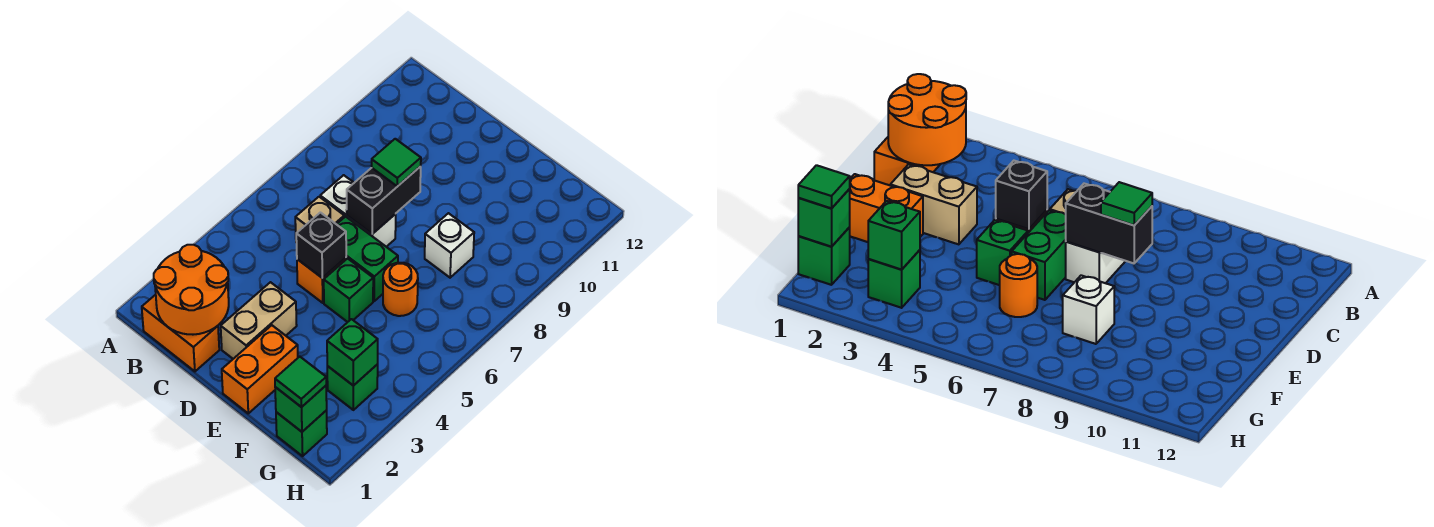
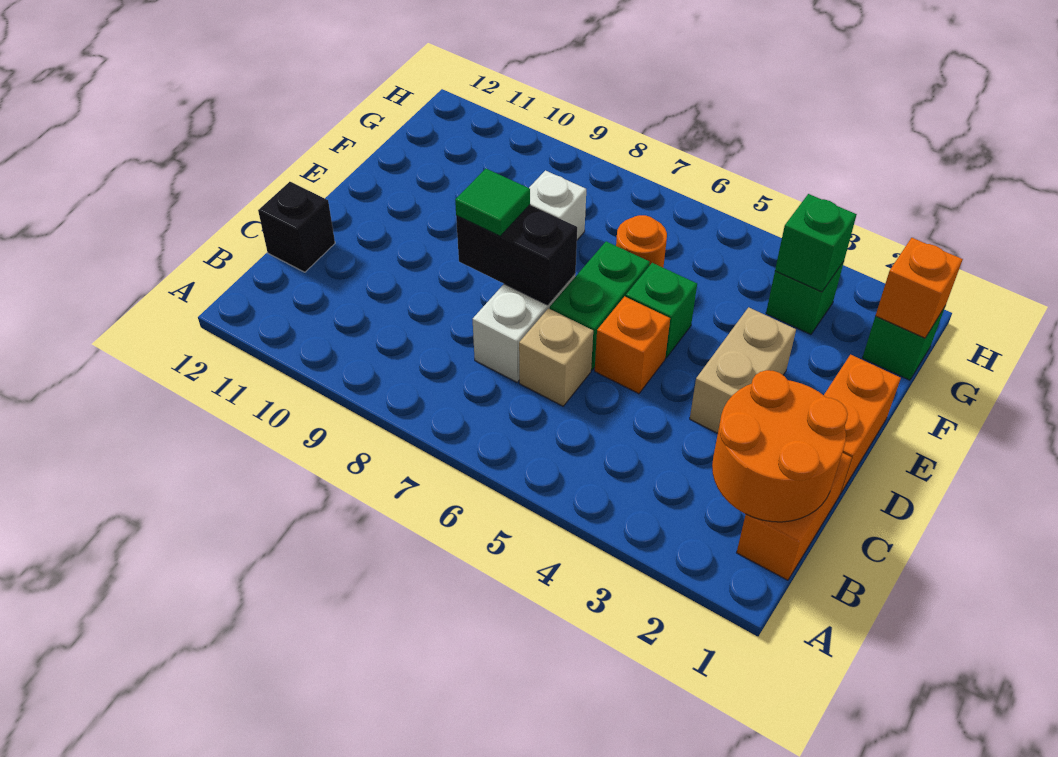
tan 1x2 brick [221,282,297,359] -> tan 1x2 brick turned to [690,307,796,433]
black 1x1 brick [296,213,346,278] -> black 1x1 brick moved to [258,182,335,272]
orange 1x2 brick [222,325,298,413] -> orange 1x2 brick turned to [824,355,901,494]
green 1x1 brick [275,386,327,432] -> orange 1x1 brick [876,238,963,338]
green 1x1 tile [275,357,326,407] -> none

